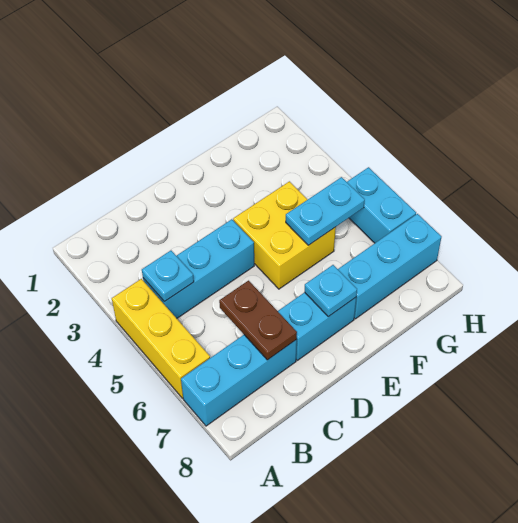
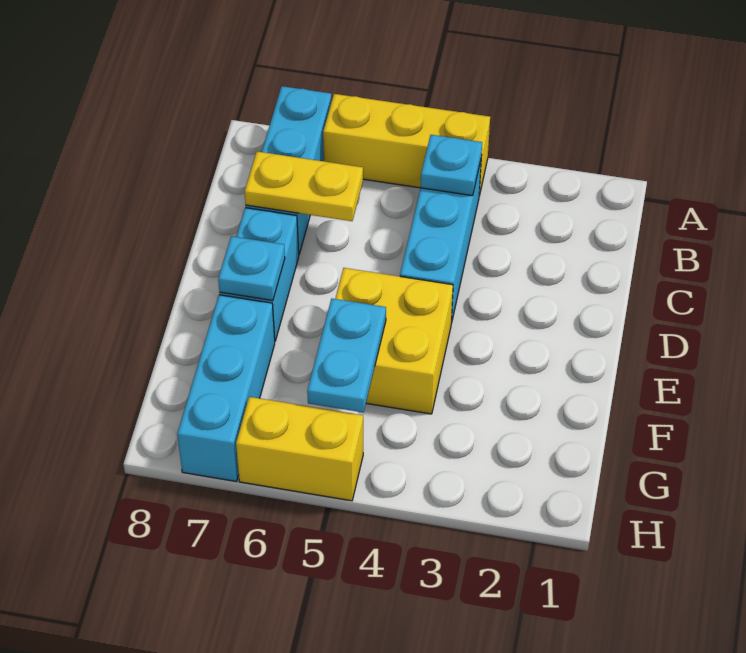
brown 1x2 plate [219,281,297,360] -> yellow 1x2 plate [245,151,363,221]
cyan 1x2 brick [347,167,416,243] -> yellow 1x2 brick [236,397,363,501]

